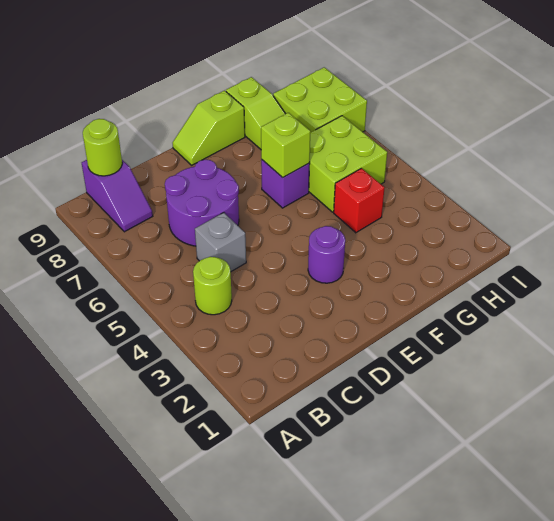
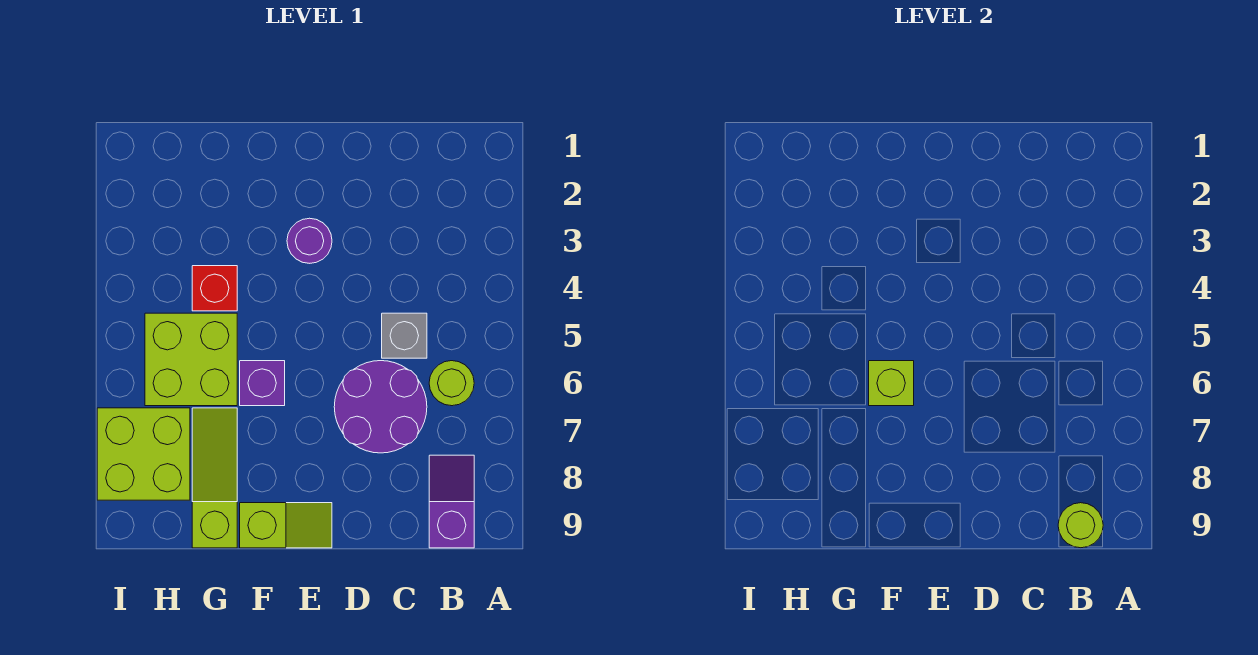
lime 1x1 round brick [193,257,232,315] -> lime 1x1 round brick moved to [429,361,474,406]

